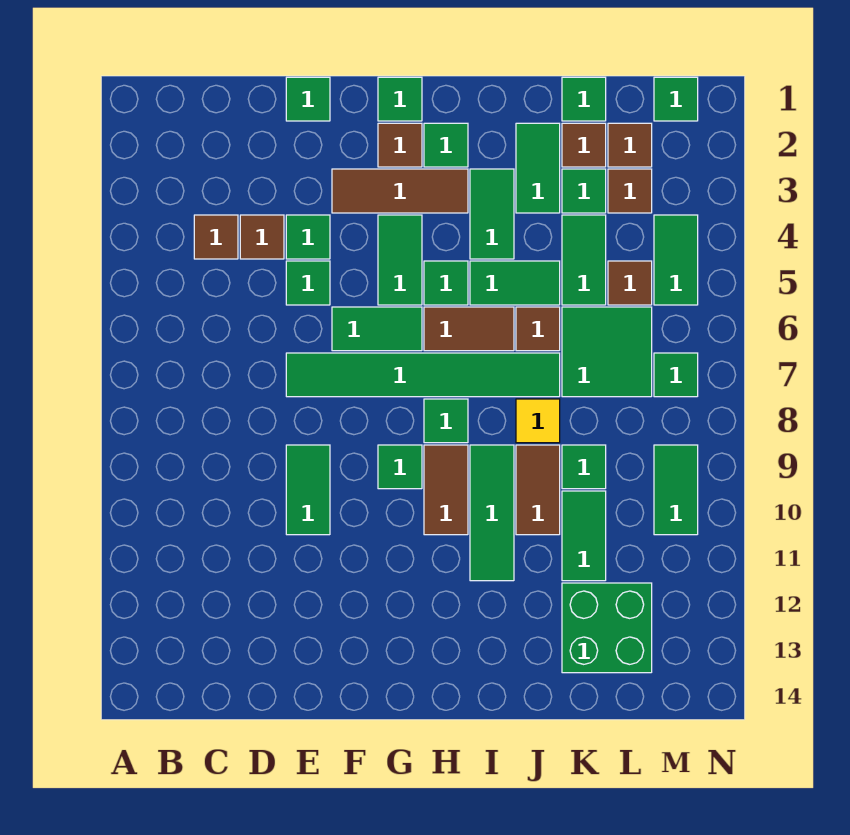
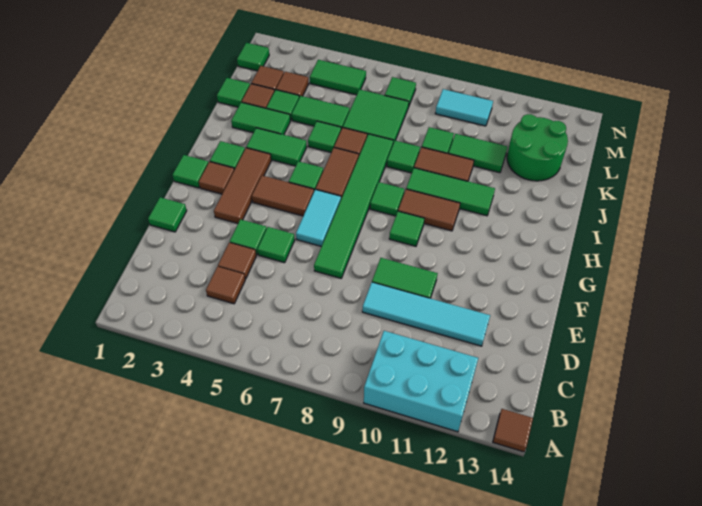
none -> cyan 2x3 brick [364,331,478,432]
none -> cyan 1x4 tile [362,282,490,346]
green 1x2 tile [332,307,422,351] -> cyan 1x2 tile [296,189,341,246]
green 1x2 tile [378,215,422,305] -> brown 1x2 tile [252,176,314,216]
green 1x2 tile [470,261,560,305] -> green 1x1 tile [308,121,341,152]
yellow 1x1 tile [516,399,560,443] -> green 1x1 tile [387,141,420,173]
green 2x2 brick [562,583,652,673] -> green 2x2 round brick [507,114,568,181]
brown 1x1 tile [608,261,652,305] -> brown 1x1 tile moved to [493,409,533,452]
green 1x2 tile [654,445,698,535] -> cyan 1x2 tile [435,89,493,126]

